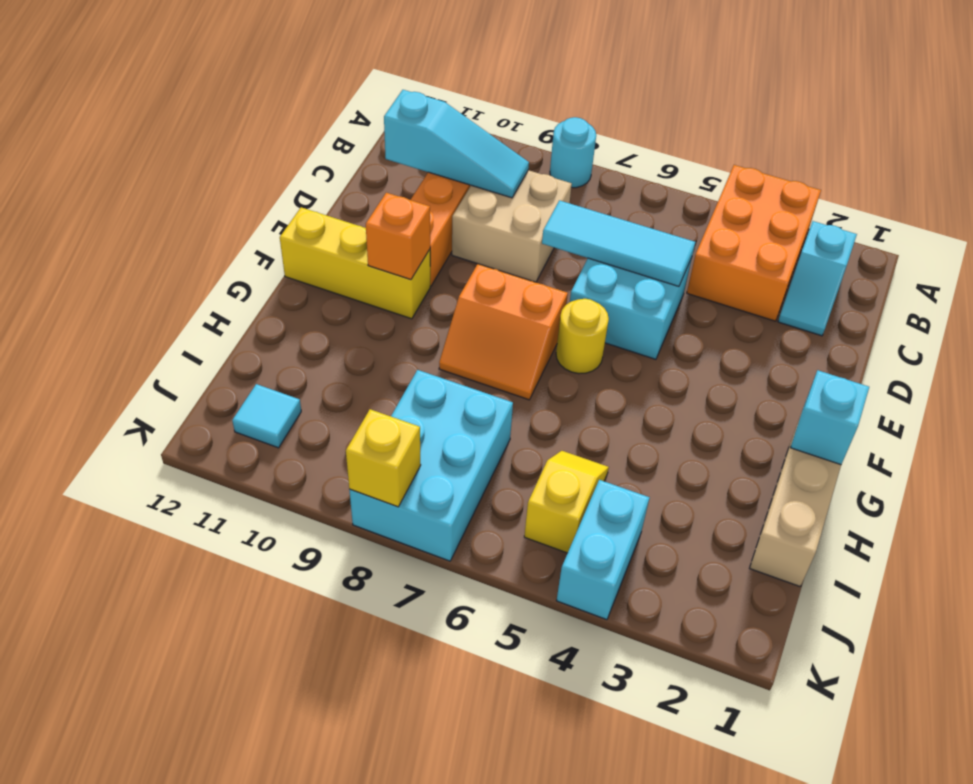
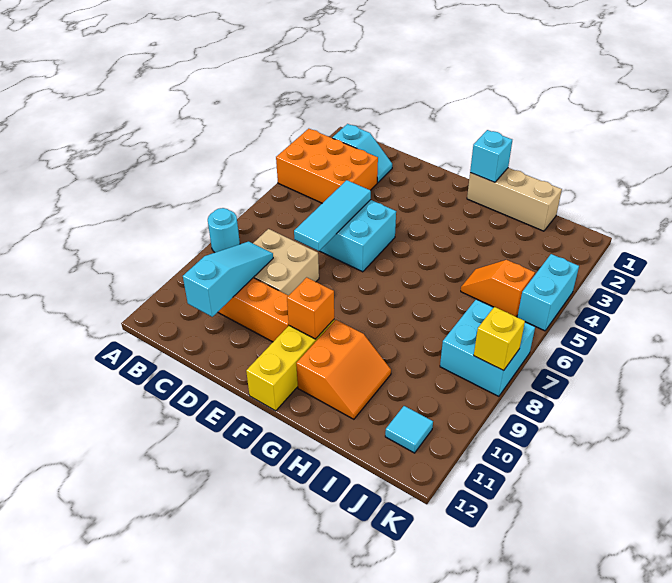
yellow 1x1 round brick [556,299,609,374] -> none
orange 2x2 slope [439,264,568,400] -> orange 2x2 slope moved to [296,320,391,419]
yellow 1x2 slope [524,451,609,553] -> orange 1x2 slope [461,260,535,317]
cyan 2x3 brick [349,370,513,561] -> cyan 2x2 brick [440,300,535,396]
cyan 1x2 brick [557,480,650,620] -> cyan 1x2 brick turned to [517,254,579,331]

